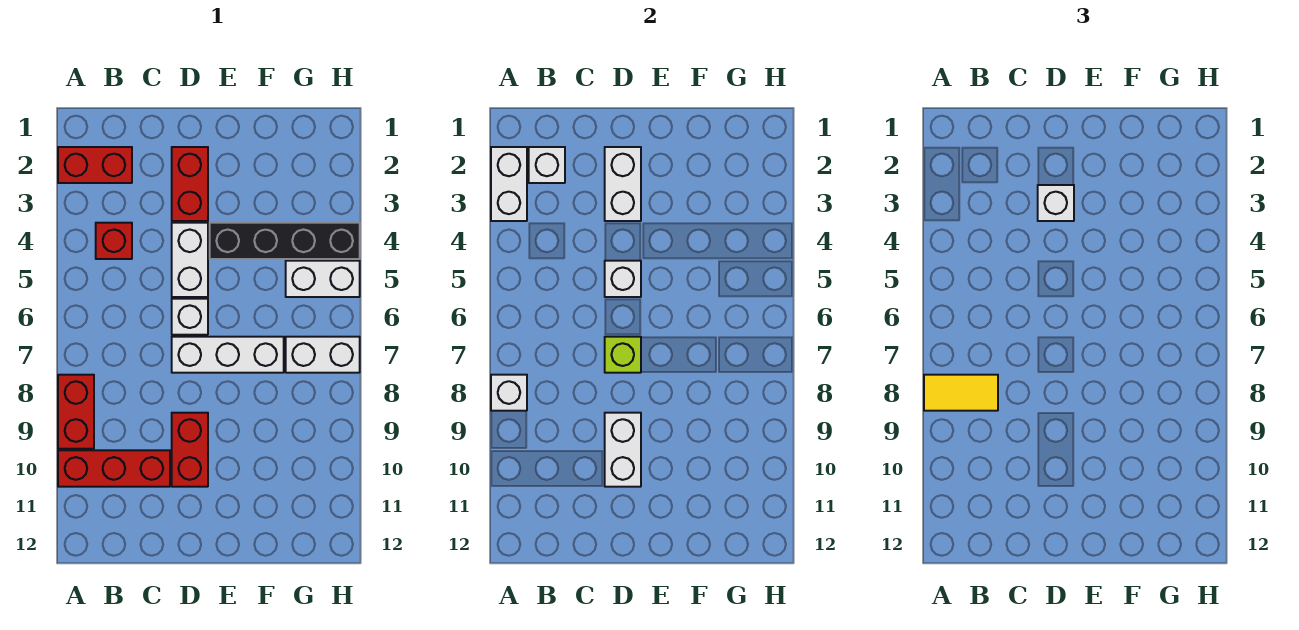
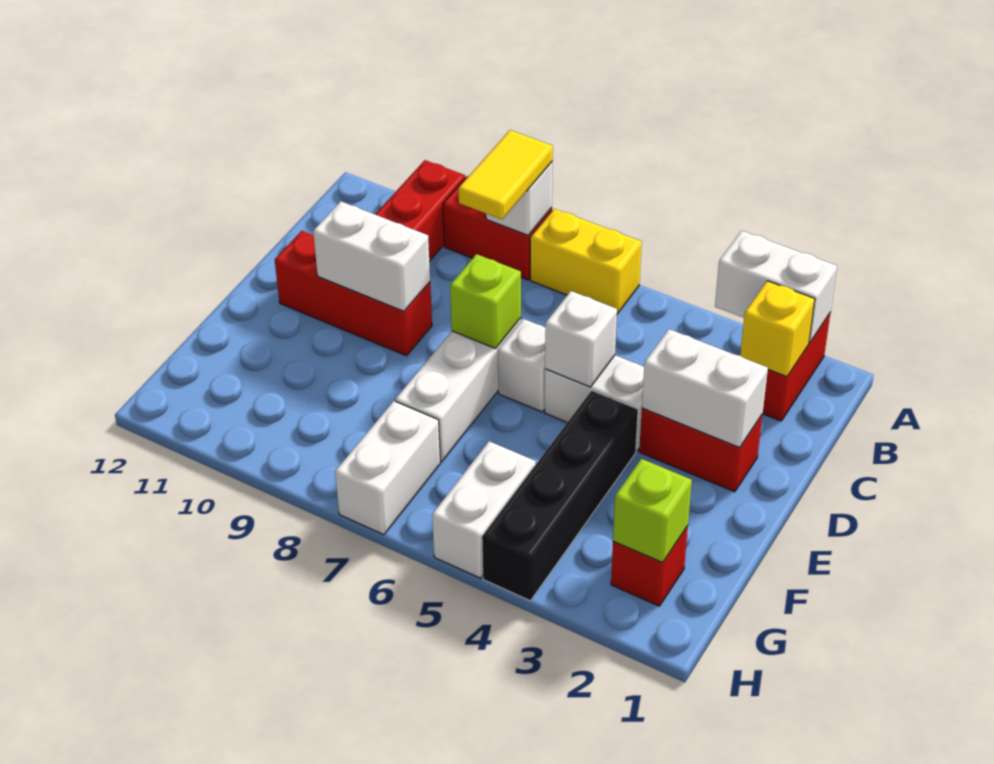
none -> yellow 1x2 brick [530,209,642,314]
white 1x1 brick [529,147,565,183] -> yellow 1x1 brick [740,281,815,377]
red 1x1 brick [96,223,132,259] -> red 1x1 brick moved to [611,526,688,606]
white 1x1 brick [1038,185,1074,221] -> none
red 1x2 brick [172,413,208,487] -> red 1x3 brick [275,231,432,356]
none -> lime 1x1 brick [613,459,692,562]

